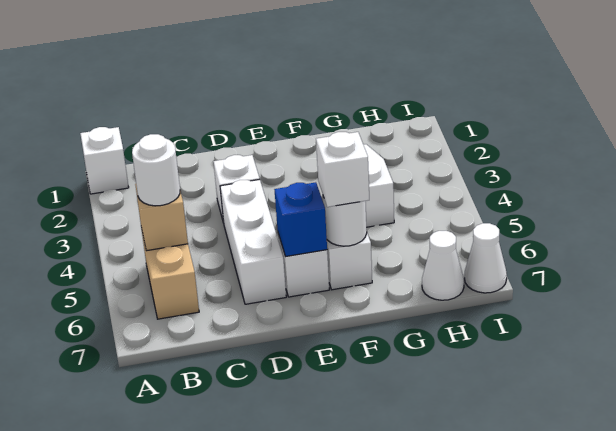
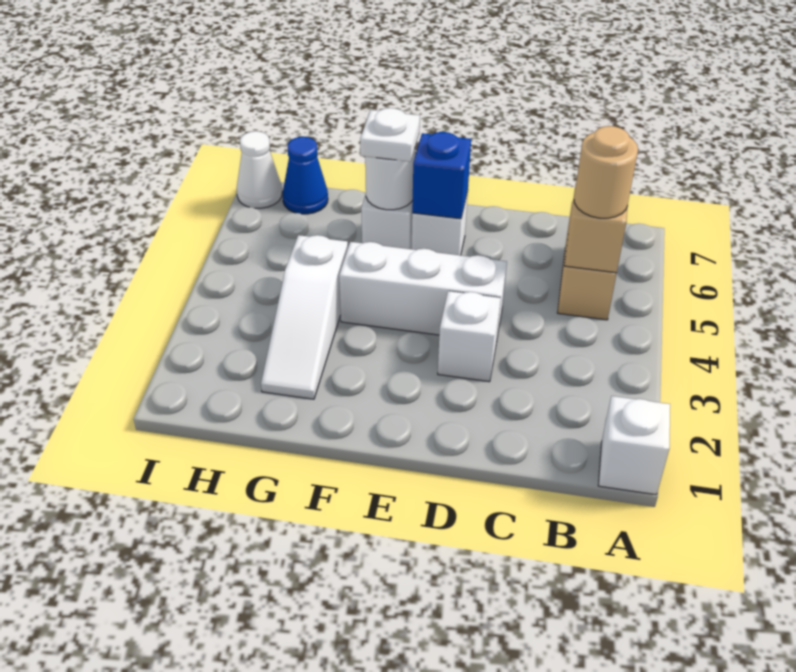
white 1x1 round brick [132,134,180,206] -> tan 1x1 round brick [574,126,638,218]
white 1x3 brick [220,179,286,304] -> white 1x3 brick turned to [339,242,507,337]
white 1x1 brick [316,132,369,207] -> white 1x1 plate [360,108,420,162]
white 1x1 cone [422,231,464,300] -> blue 1x1 cone [283,137,328,214]

